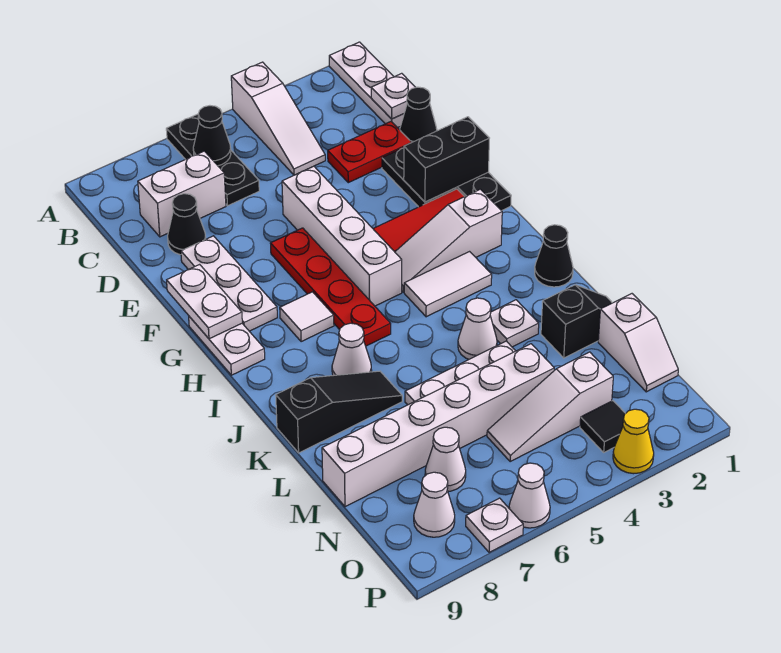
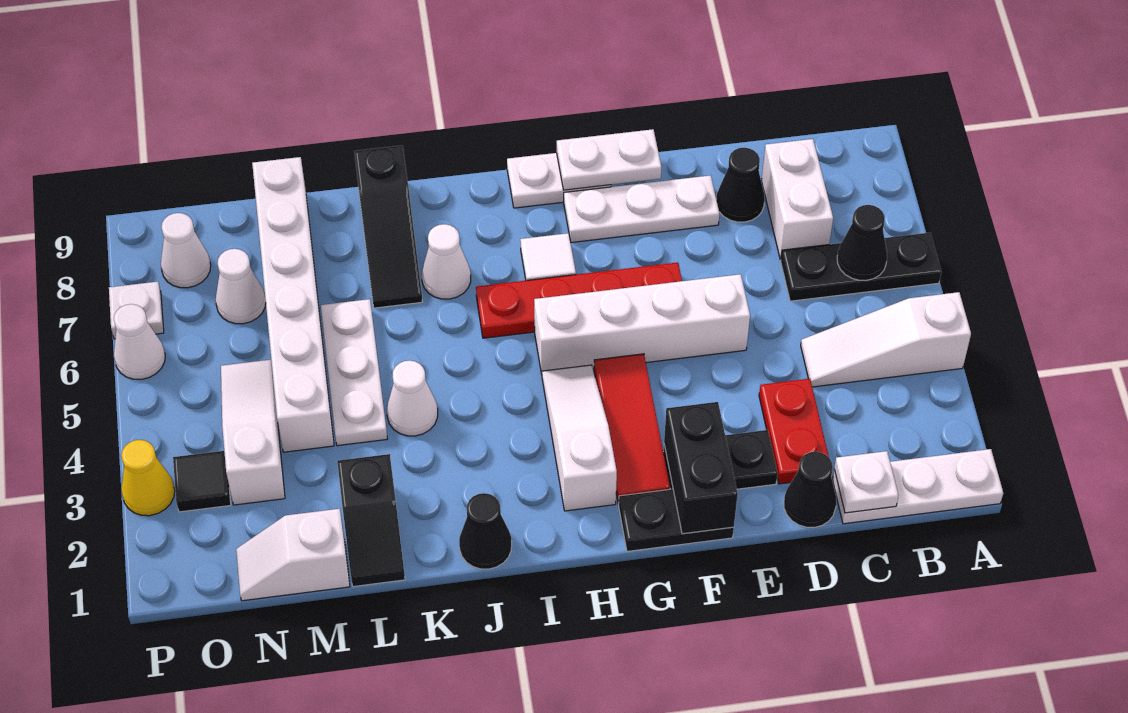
white 1x2 tile [404,252,492,317] -> none
white 1x1 plate [490,300,539,347] -> none

